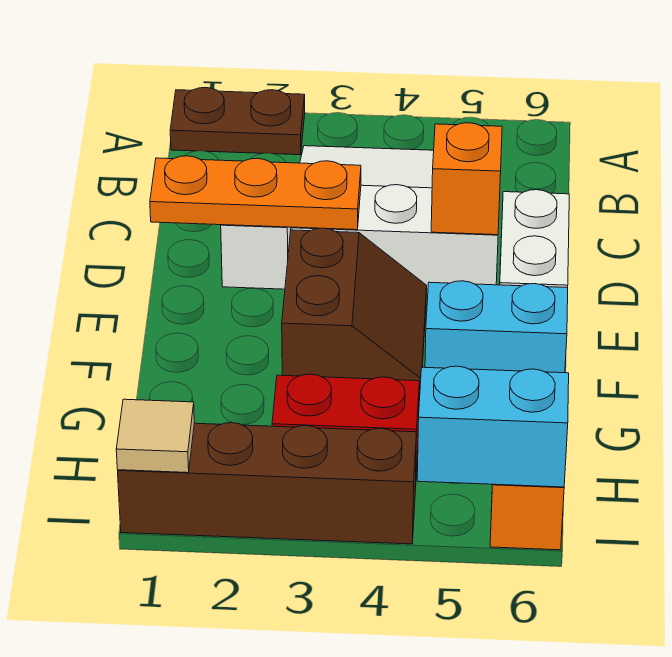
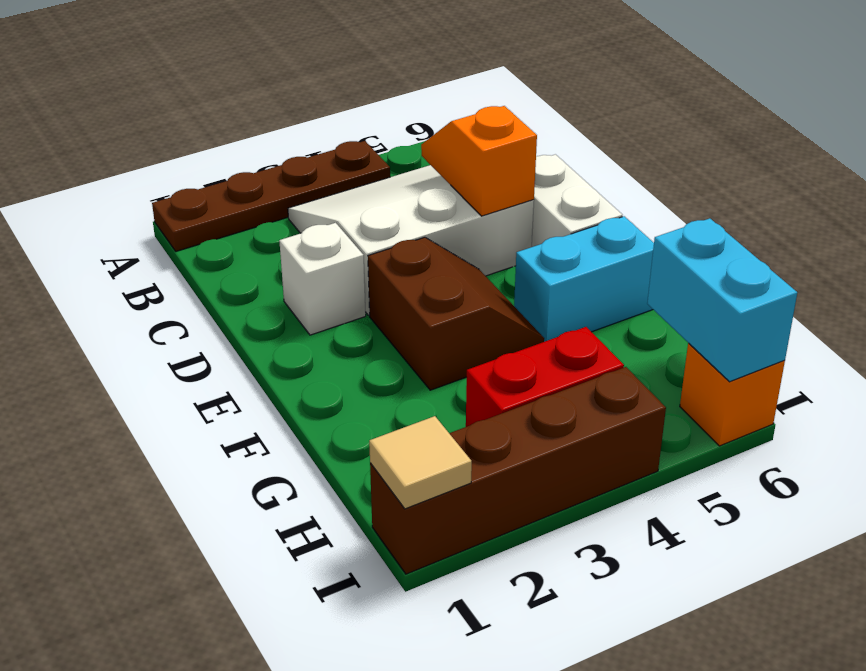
brown 1x2 plate [170,87,305,155] -> brown 1x4 plate [152,141,390,251]
orange 1x3 plate [150,156,361,230] -> none
cyan 1x2 brick [417,366,569,487] -> cyan 1x2 brick turned to [647,218,797,382]

